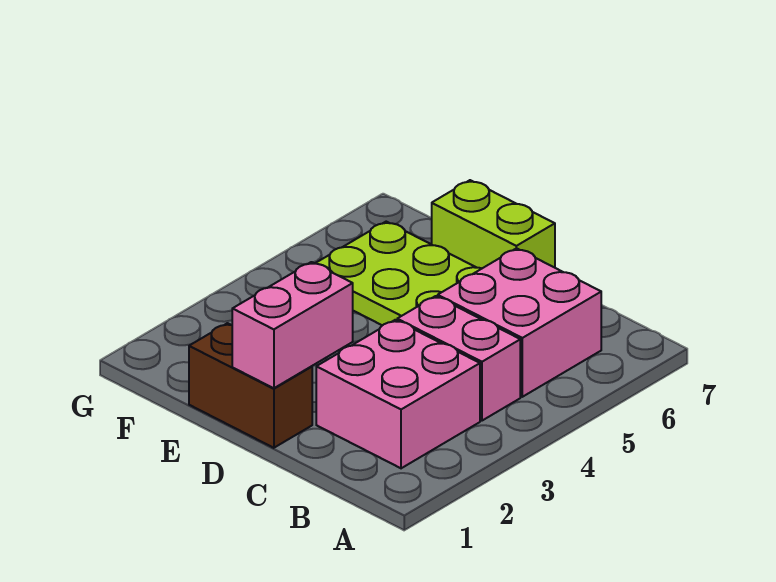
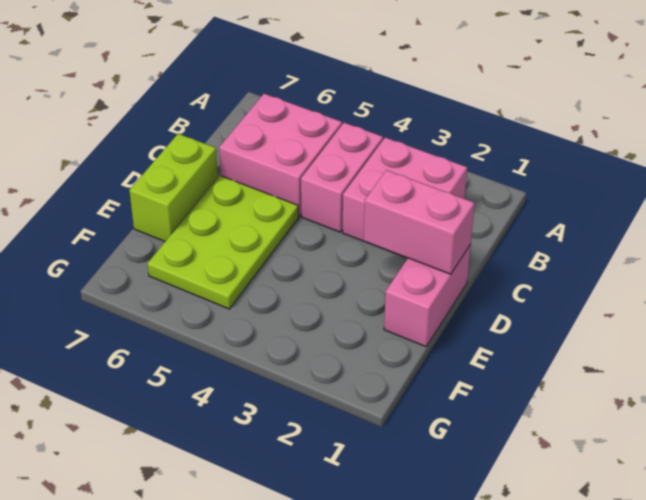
brown 1x2 brick [189,323,312,448] -> pink 1x2 brick [384,245,471,347]

